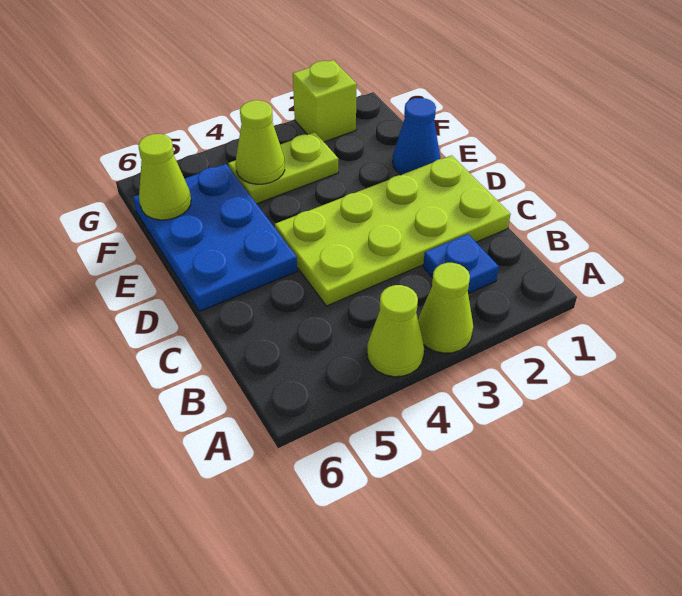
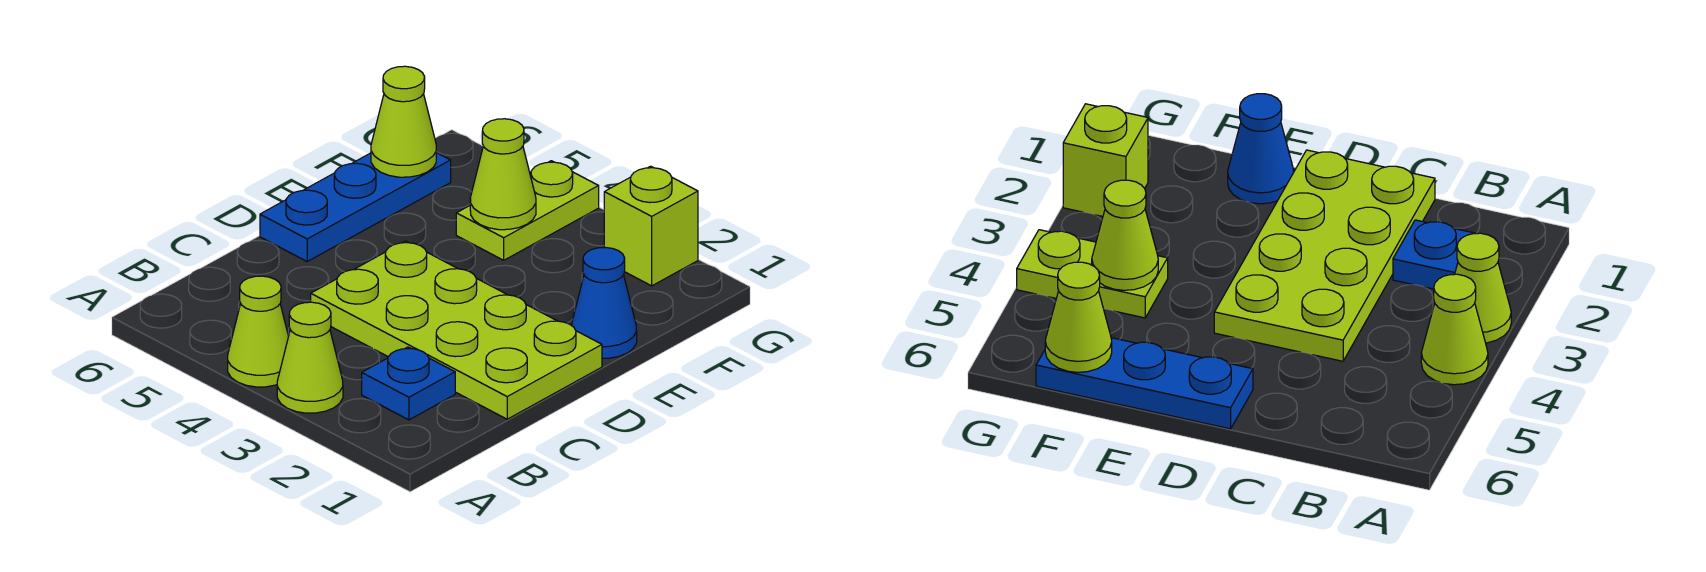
blue 2x3 plate [133,164,297,312] -> blue 1x3 plate [260,153,451,261]
lime 1x2 plate [228,132,338,204] -> lime 1x2 plate turned to [456,161,599,260]

